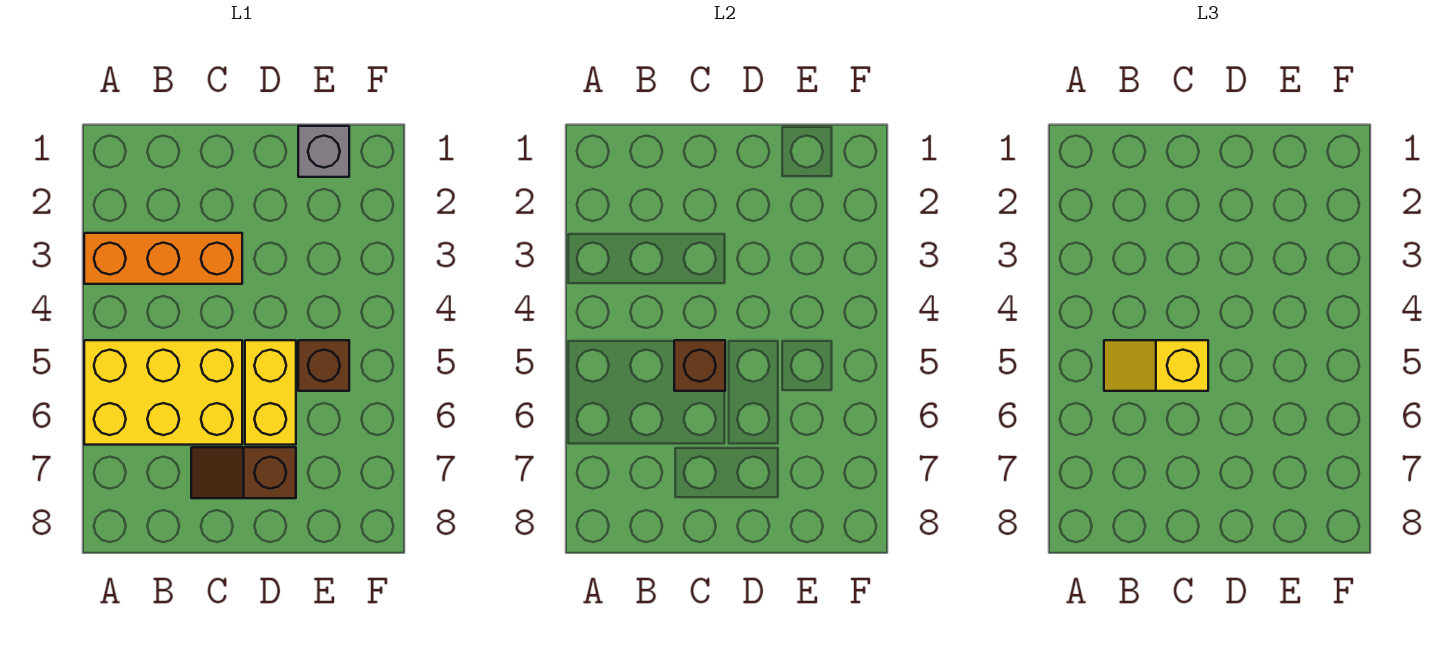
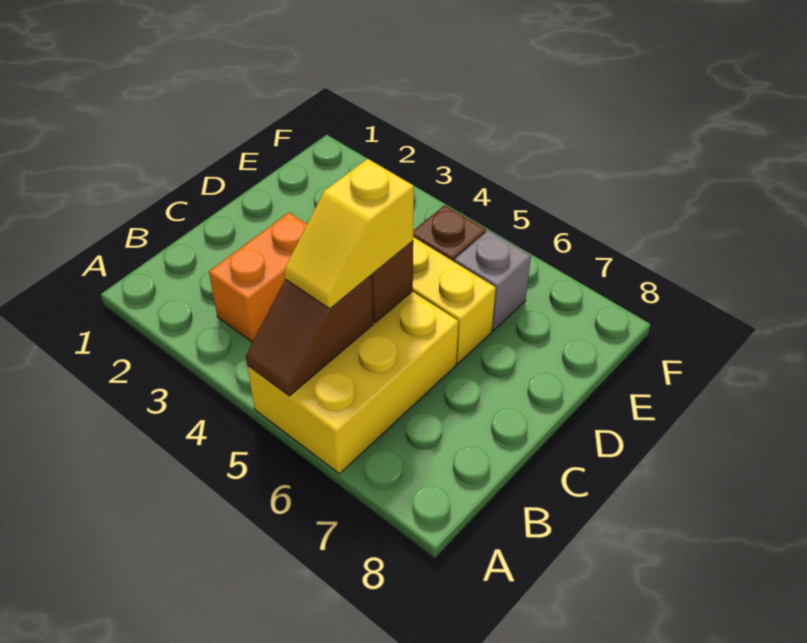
orange 1x3 brick [84,233,242,284] -> orange 1x2 brick [209,213,307,342]
brown 1x2 slope [191,447,296,498] -> brown 1x2 slope moved to [246,276,373,396]
grey 1x1 brick [298,126,349,177] -> grey 1x1 brick moved to [454,231,531,331]

